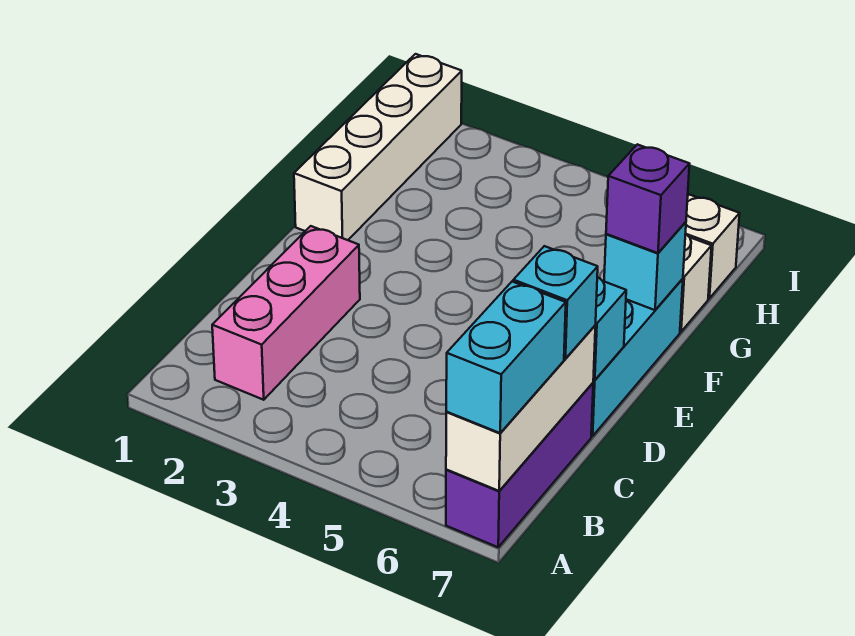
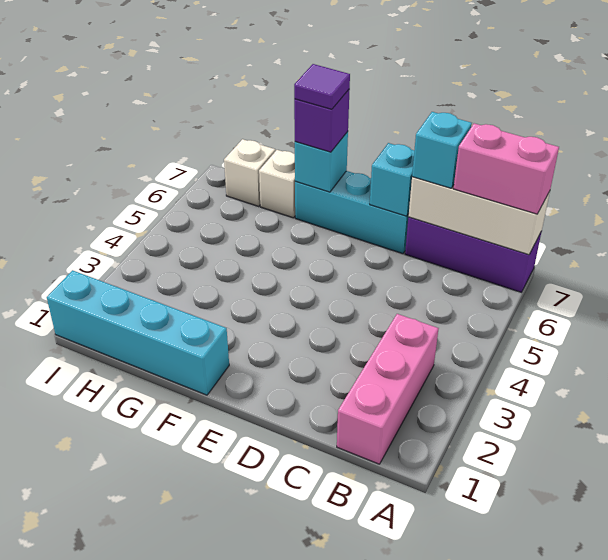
cyan 1x2 brick [446,282,566,433] -> pink 1x2 brick [453,123,559,214]
pink 1x3 brick [212,226,360,400] -> pink 1x3 brick turned to [337,314,439,464]
white 1x4 brick [294,54,462,240] -> cyan 1x4 brick [47,270,229,395]
none -> purple 1x1 tile [294,64,350,109]

